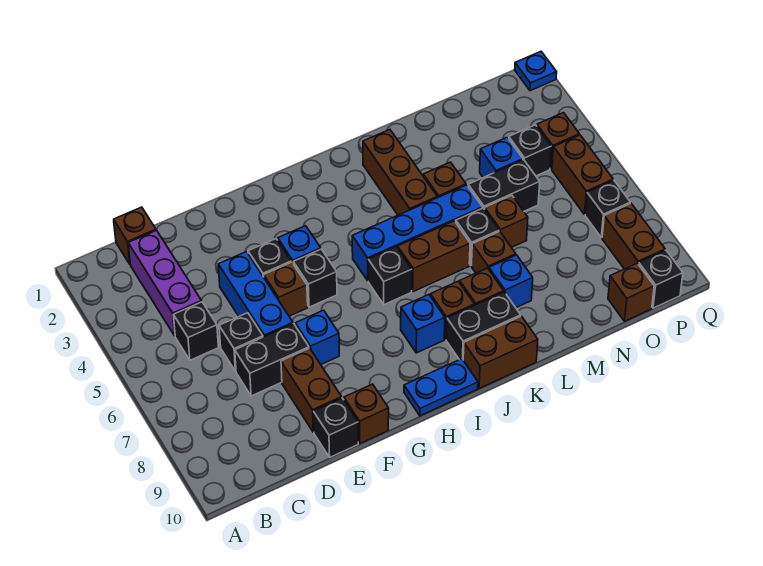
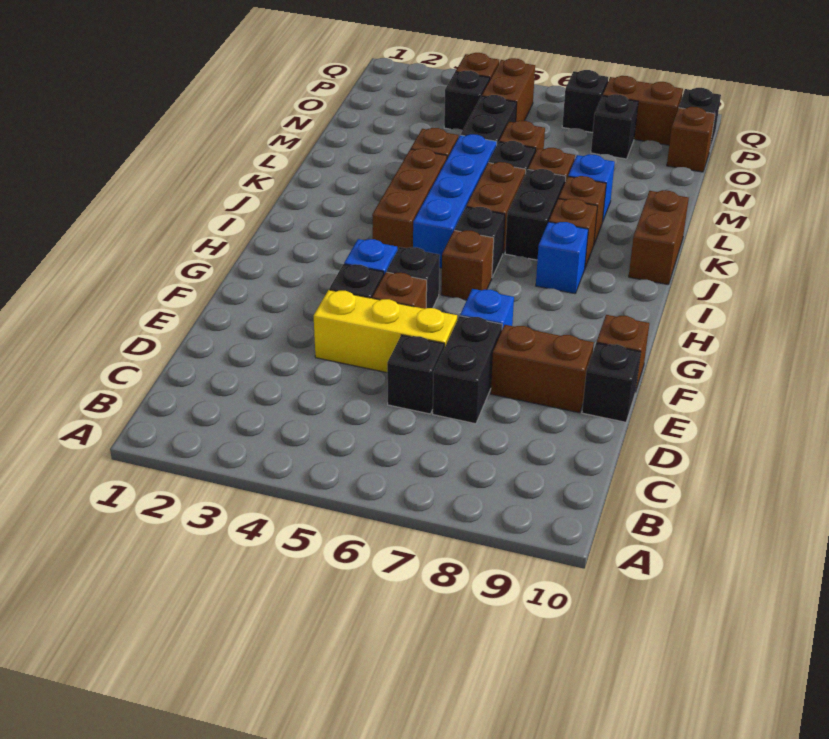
brown 1x1 brick [114,207,156,264] -> brown 1x1 brick moved to [441,230,494,300]
purple 1x3 brick [128,230,202,336] -> none
black 1x1 brick [174,302,219,360] -> black 1x1 brick moved to [591,94,638,159]
blue 1x3 brick [218,252,293,337] -> yellow 1x3 brick [314,290,457,372]
blue 1x2 plate [404,359,478,416] -> none
black 1x2 brick [446,292,521,360] -> black 1x2 brick moved to [505,169,566,260]
brown 1x3 brick [363,130,437,215] -> brown 1x3 brick turned to [372,148,447,249]
blue 1x1 brick [480,137,523,178] -> none
brown 1x2 brick [552,135,613,215] -> brown 1x2 brick turned to [482,58,535,122]
blue 1x1 plate [515,52,557,91] -> none

